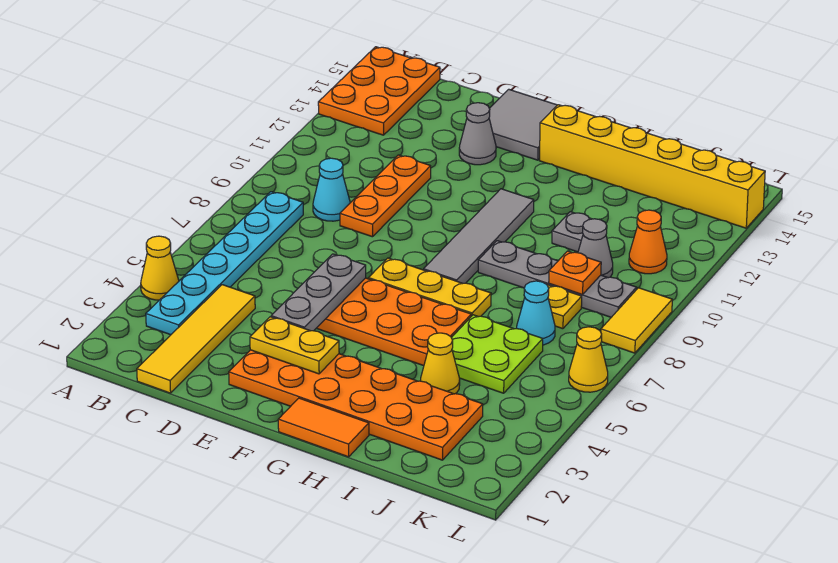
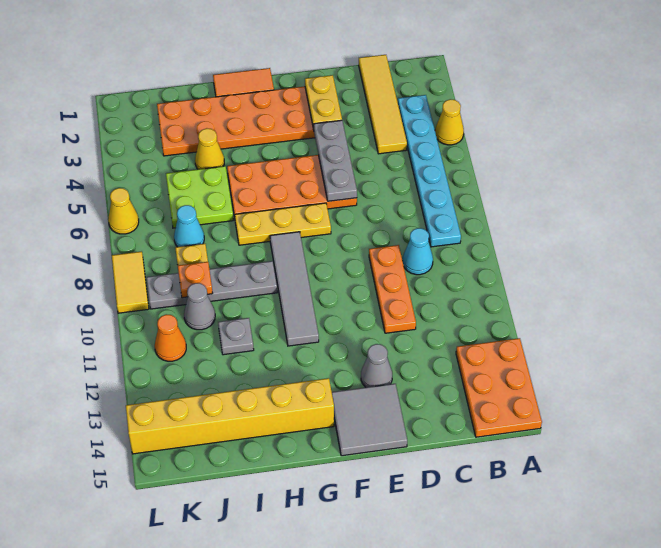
yellow 1x2 plate [250,317,339,374] -> yellow 1x2 plate turned to [305,75,342,129]

